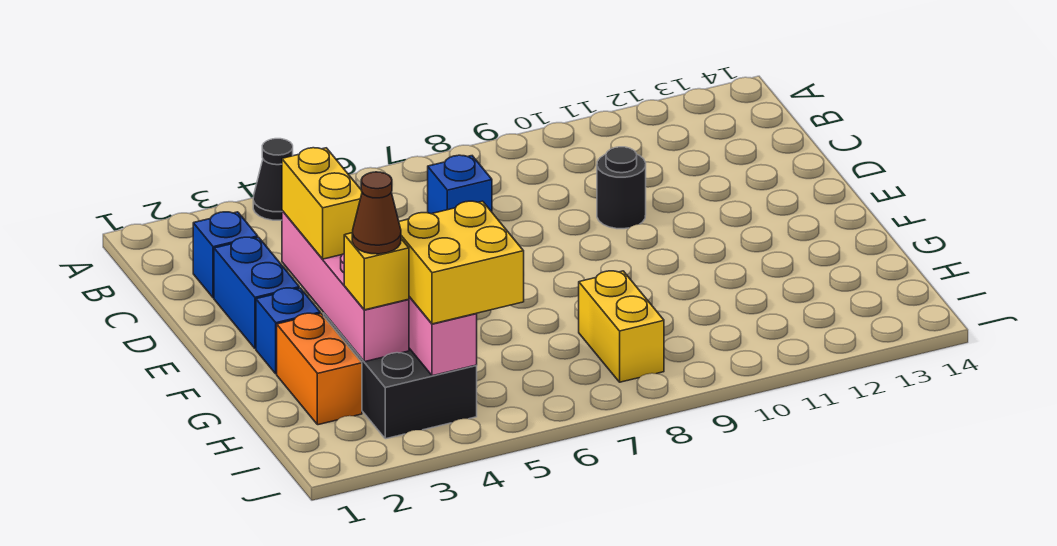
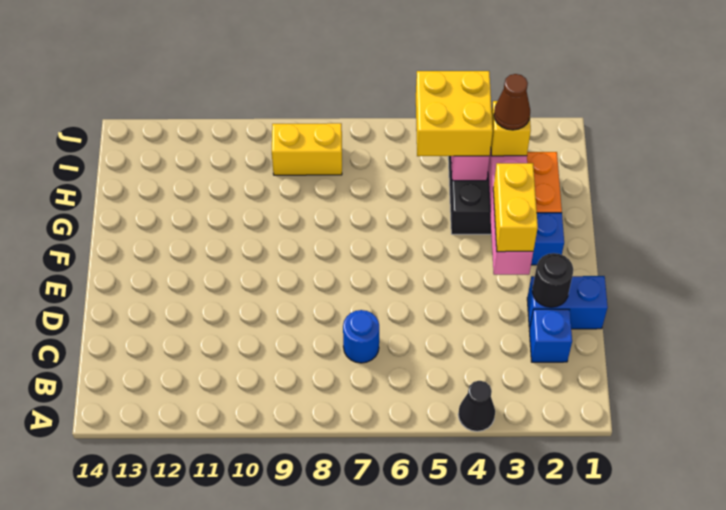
blue 1x1 brick [428,155,492,214] -> blue 1x1 round brick [343,310,379,363]
blue 1x2 brick [214,237,299,349] -> blue 1x2 brick turned to [527,276,608,329]
black 1x1 round brick [597,147,646,229] -> black 1x1 round brick moved to [532,253,573,307]
yellow 1x2 brick [579,271,664,382] -> yellow 1x2 brick turned to [272,123,342,175]

